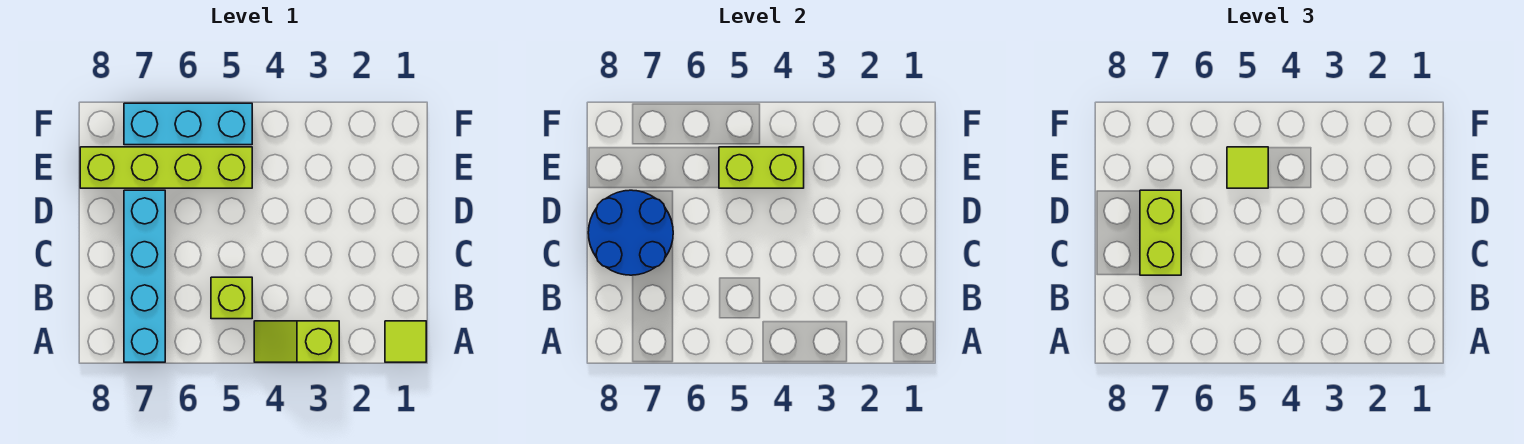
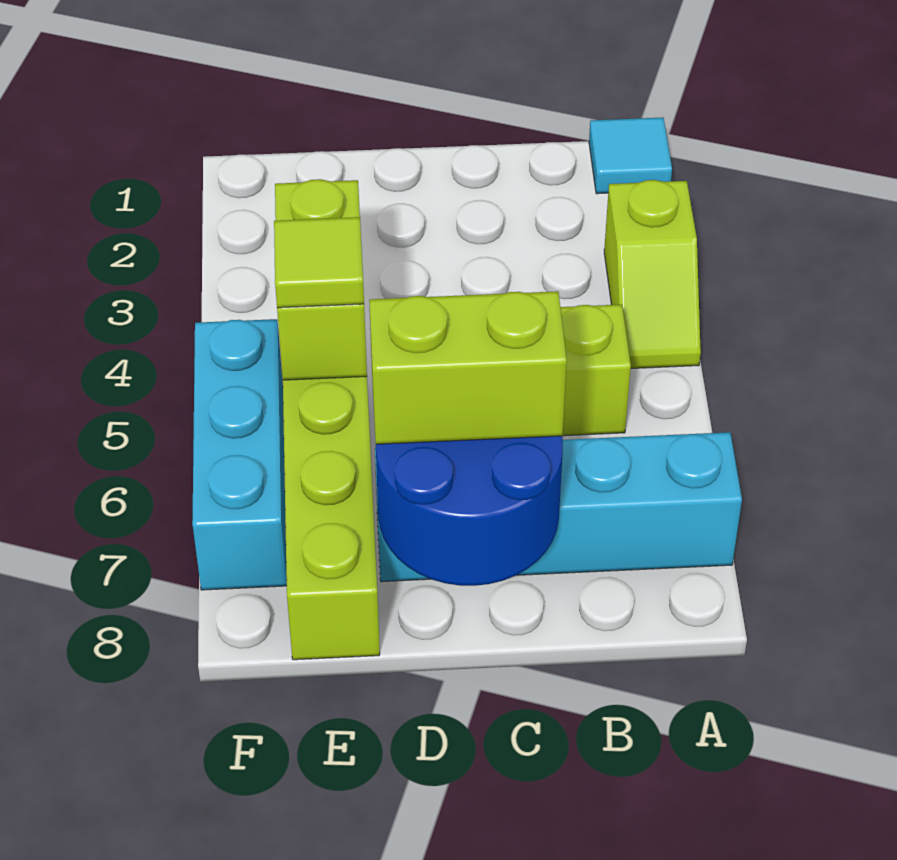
lime 1x1 tile [385,321,426,362] -> cyan 1x1 tile [589,118,672,194]

